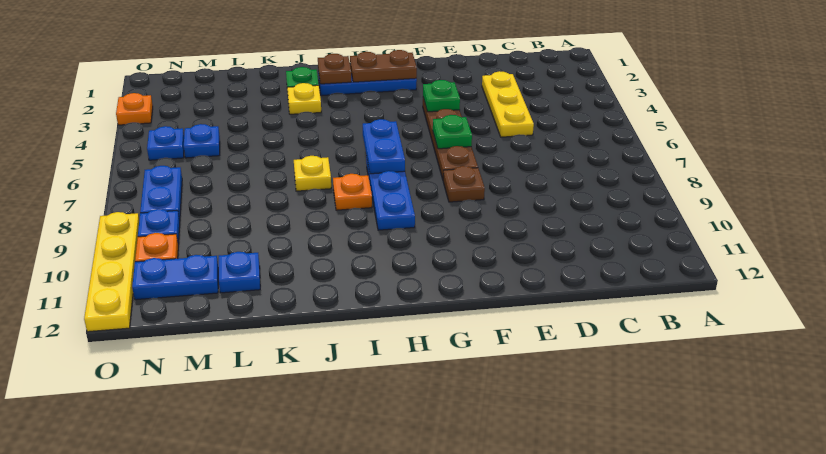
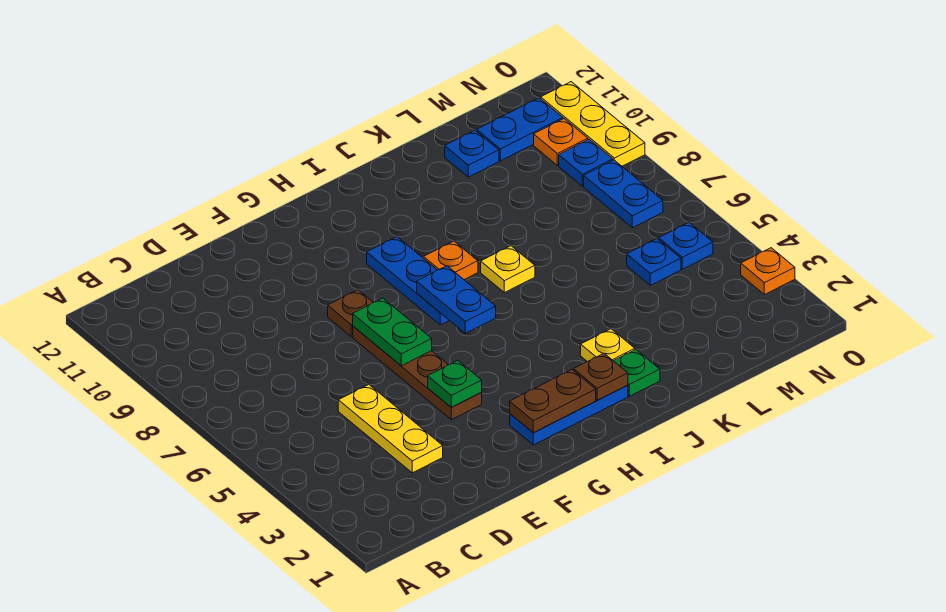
green 1x1 plate [433,115,472,149] -> green 1x2 plate [353,298,432,366]
yellow 1x4 plate [84,212,139,332] -> yellow 1x3 plate [541,82,645,166]

